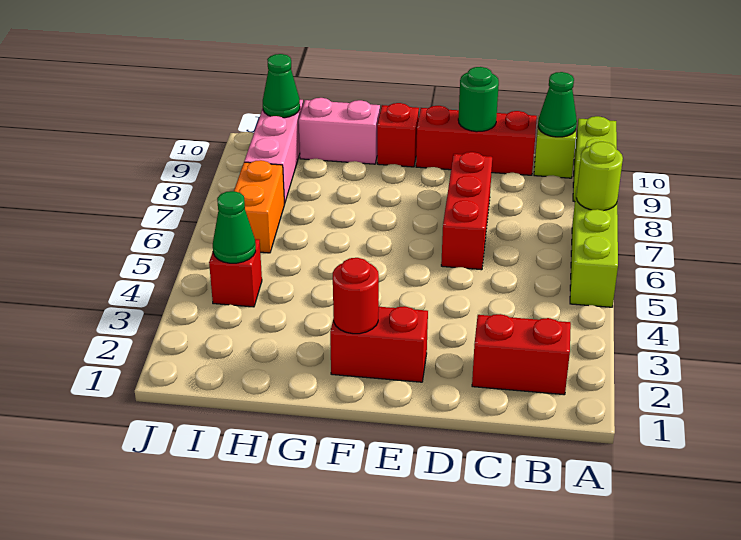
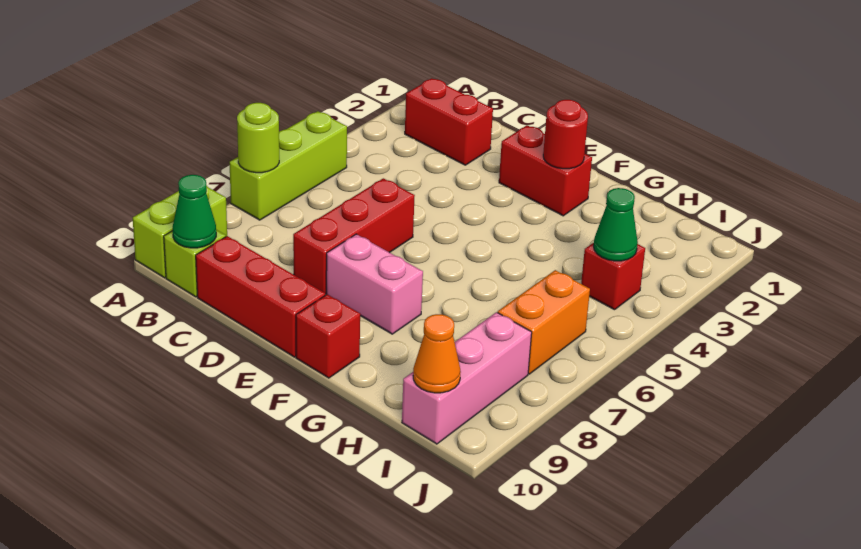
green 1x1 round brick [458,67,499,132] -> none
pink 1x2 brick [299,98,380,164] -> pink 1x2 brick moved to [326,234,423,334]
green 1x1 cone [263,54,300,118] -> orange 1x1 cone [413,314,461,393]

